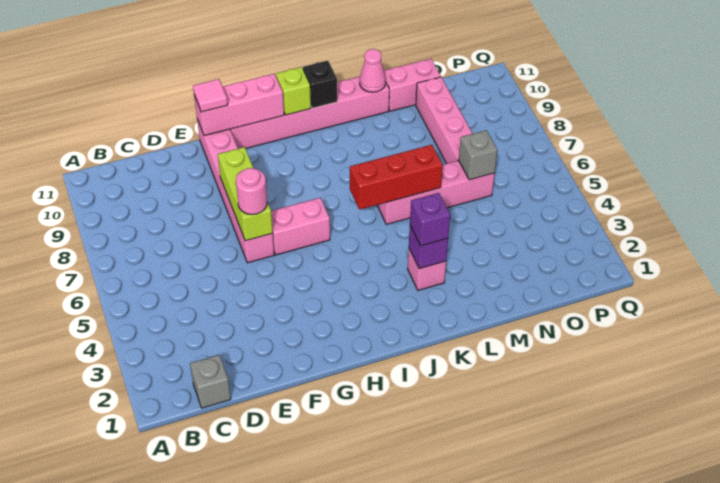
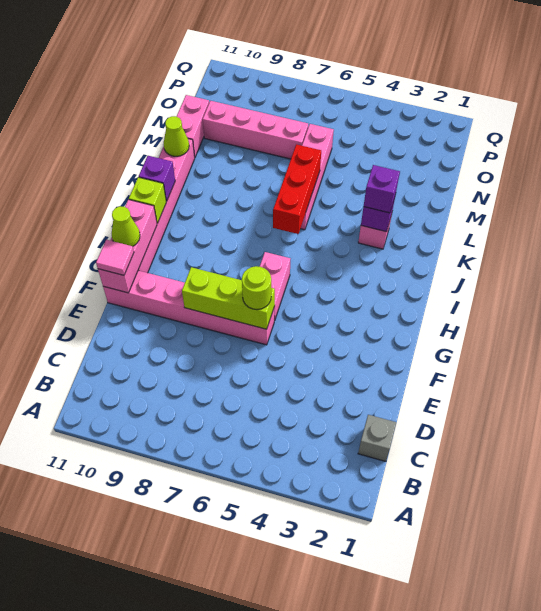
pink 1x1 round brick [236,168,267,215] -> lime 1x1 round brick [242,266,271,310]
none -> lime 1x1 cone [112,206,140,247]
black 1x1 brick [303,61,337,108] -> purple 1x1 brick [139,156,175,201]
pink 1x1 cone [360,49,386,92] -> lime 1x1 cone [164,116,189,156]
grey 1x1 brick [459,130,497,180] -> none

